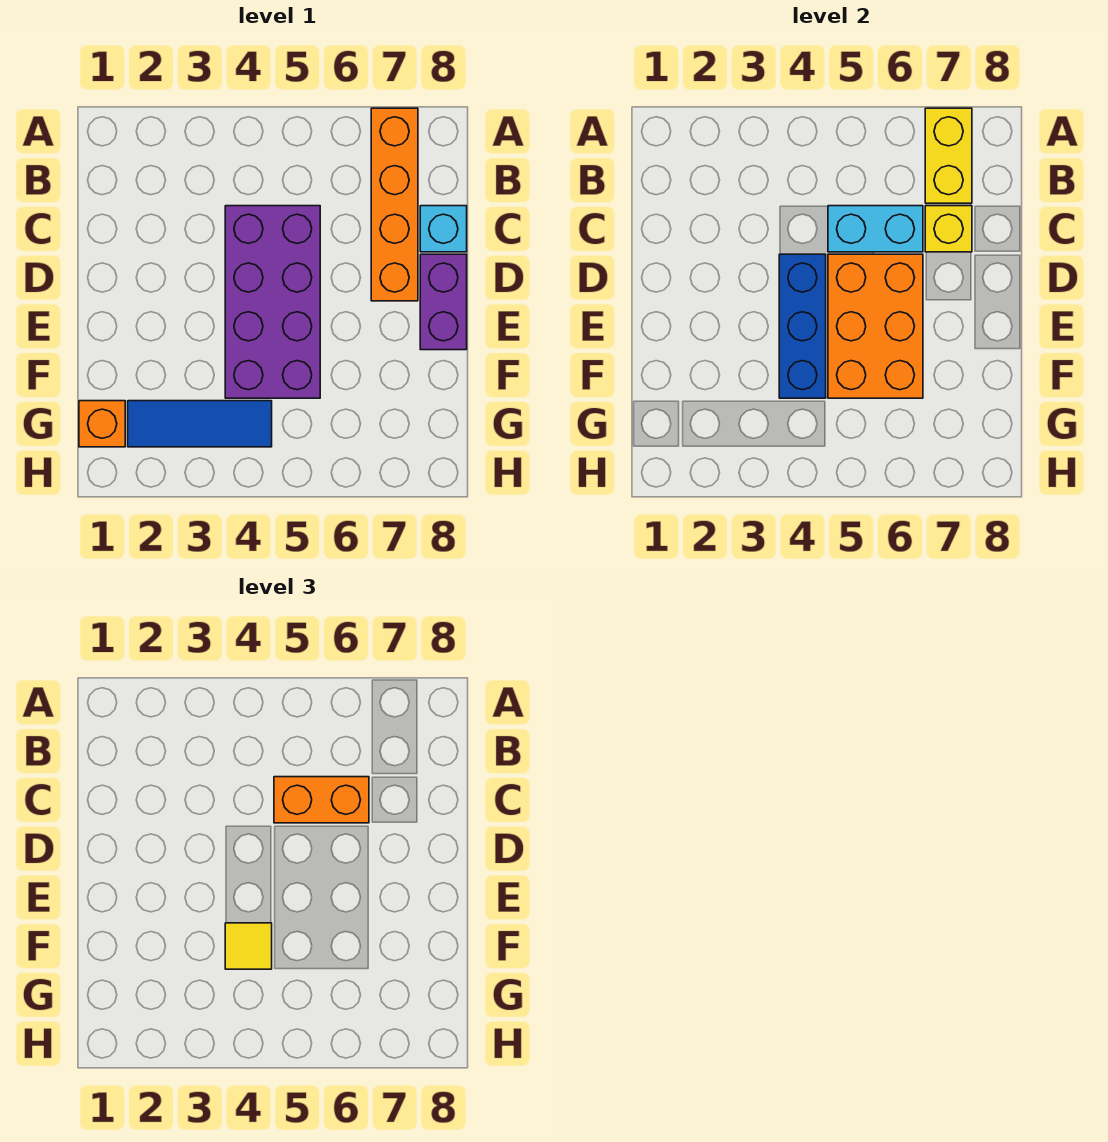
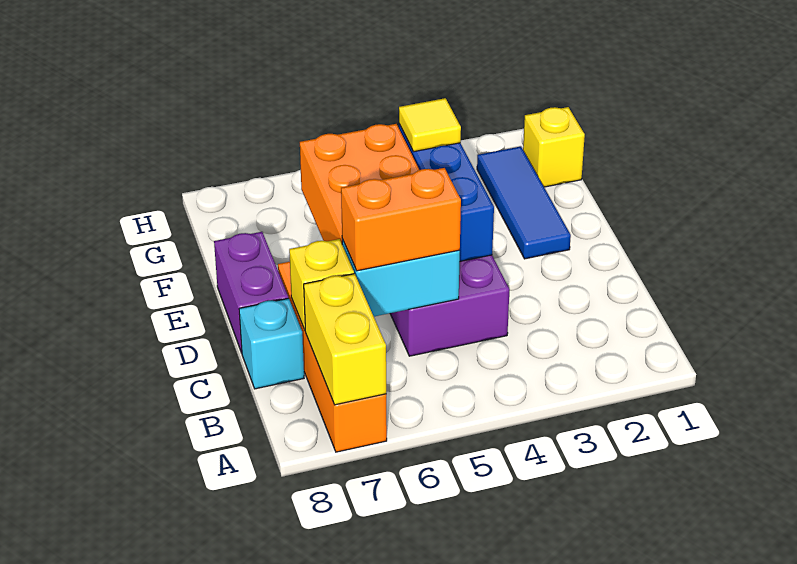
orange 1x1 brick [79,401,125,447] -> yellow 1x1 brick [523,107,585,187]
blue 1x3 tile [128,401,272,447] -> blue 1x3 tile turned to [477,147,571,259]

